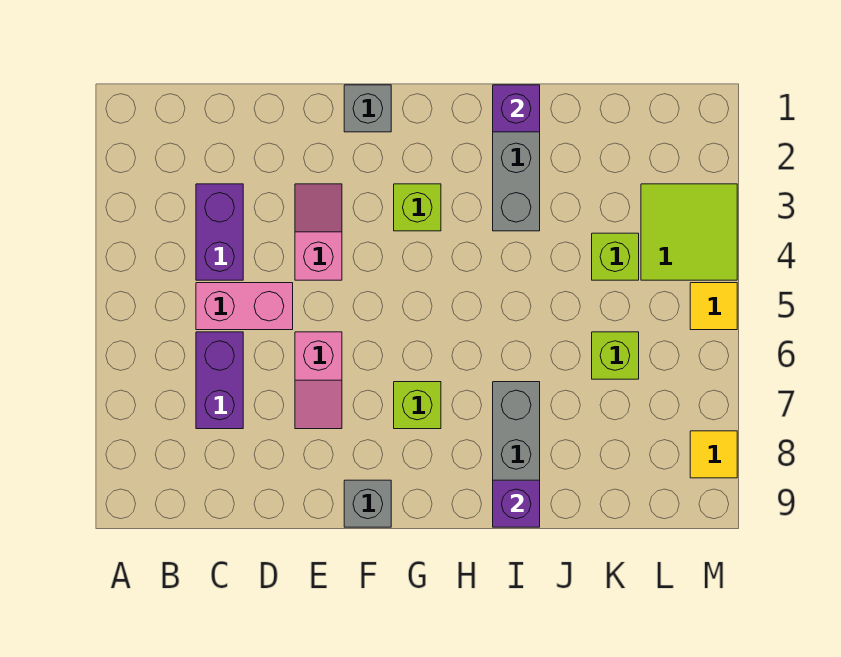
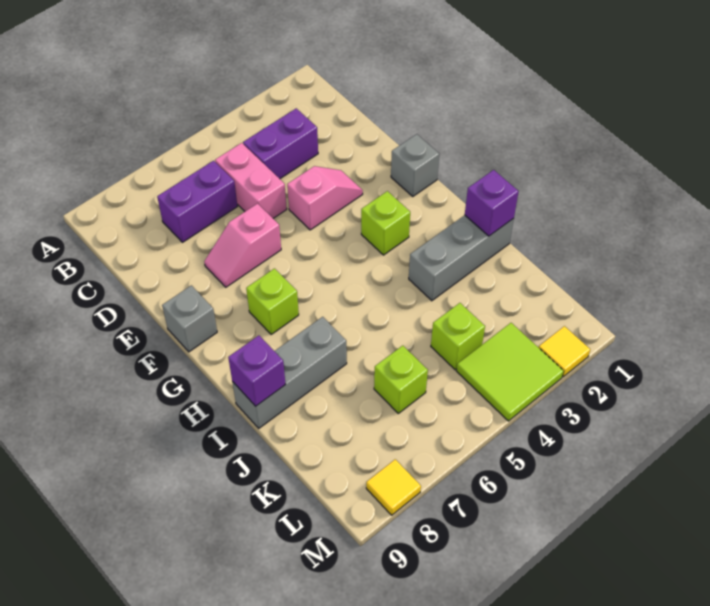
yellow 1x1 tile [690,283,737,330] -> yellow 1x1 tile moved to [539,326,590,377]

